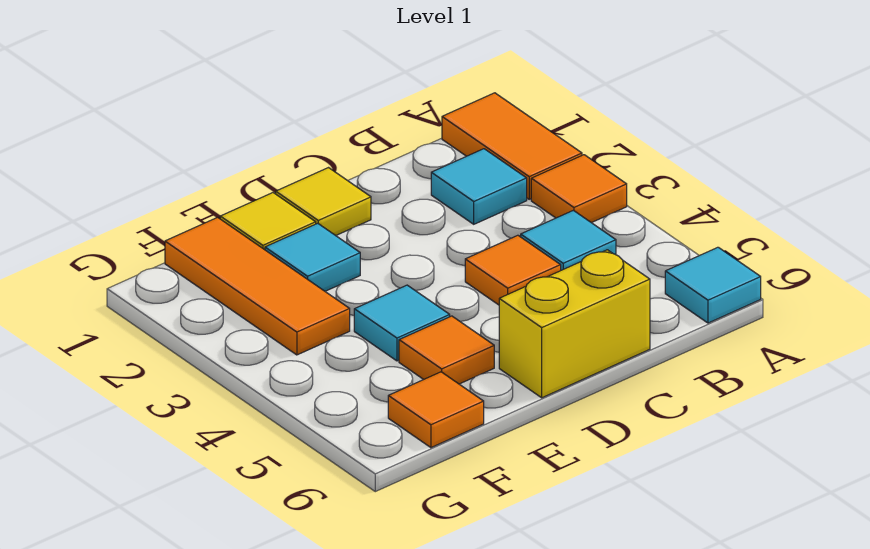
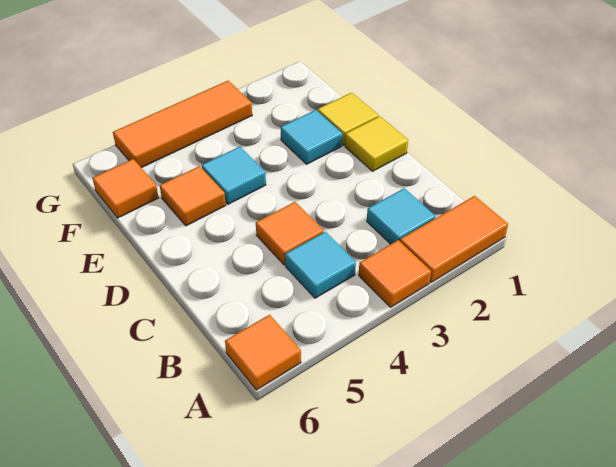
cyan 1x1 tile [665,247,761,323] -> orange 1x1 tile [225,315,301,390]
yellow 1x2 brick [499,250,650,398] -> none
orange 1x3 tile [165,217,350,355] -> orange 1x3 tile moved to [113,81,252,168]

